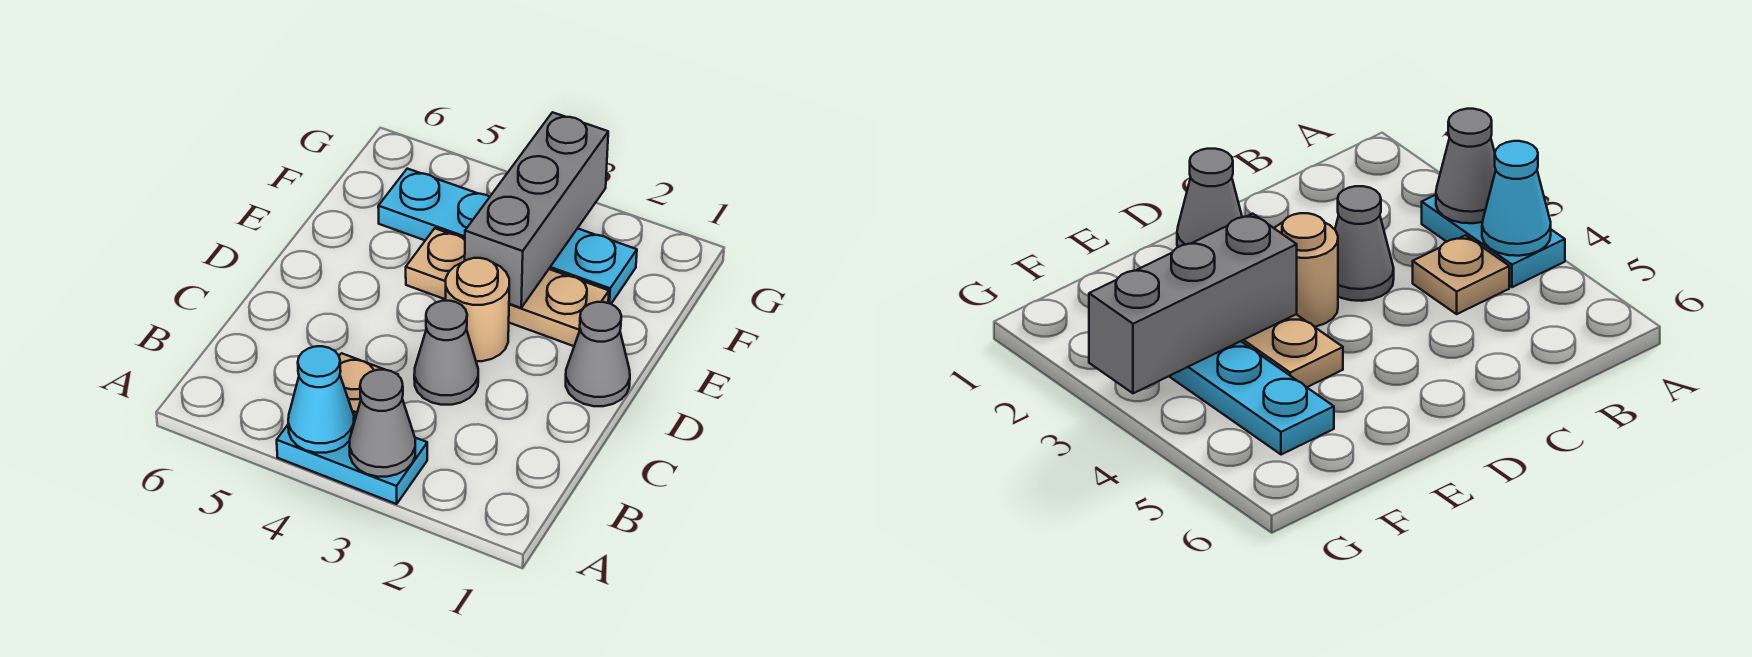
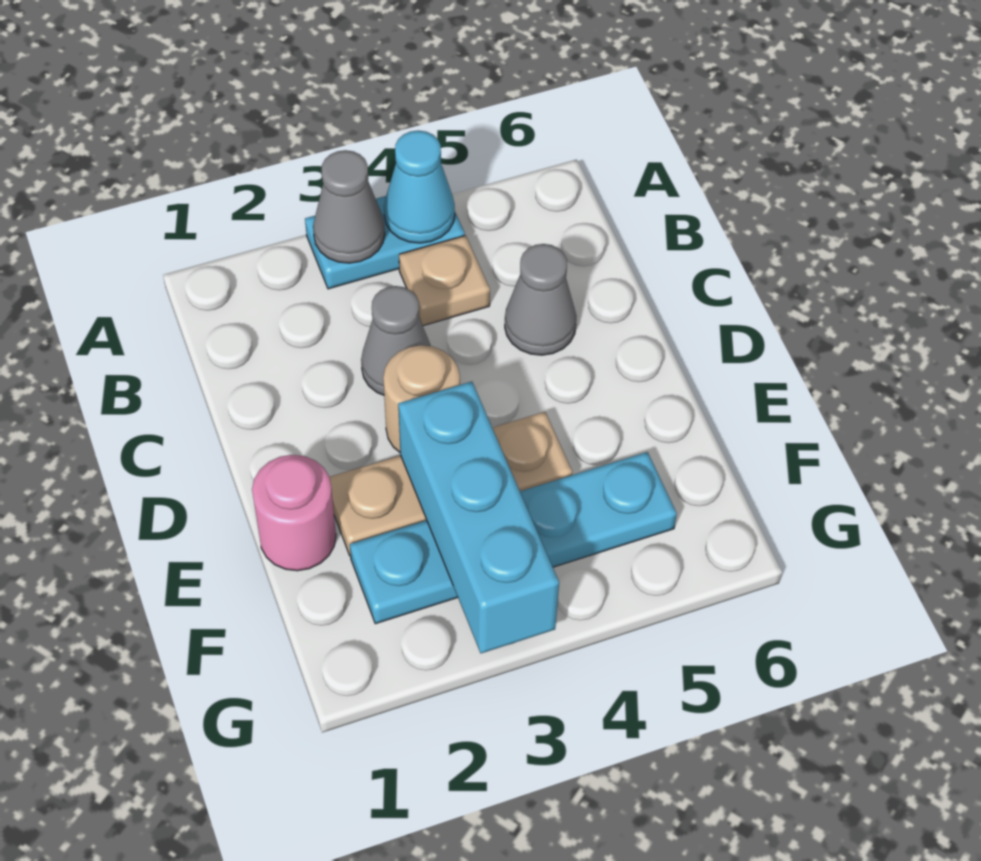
grey 1x1 cone [566,302,630,406] -> grey 1x1 cone moved to [505,244,577,355]
none -> pink 1x1 round brick [252,455,336,571]
grey 1x3 brick [465,112,608,308] -> cyan 1x3 brick [398,381,559,653]

